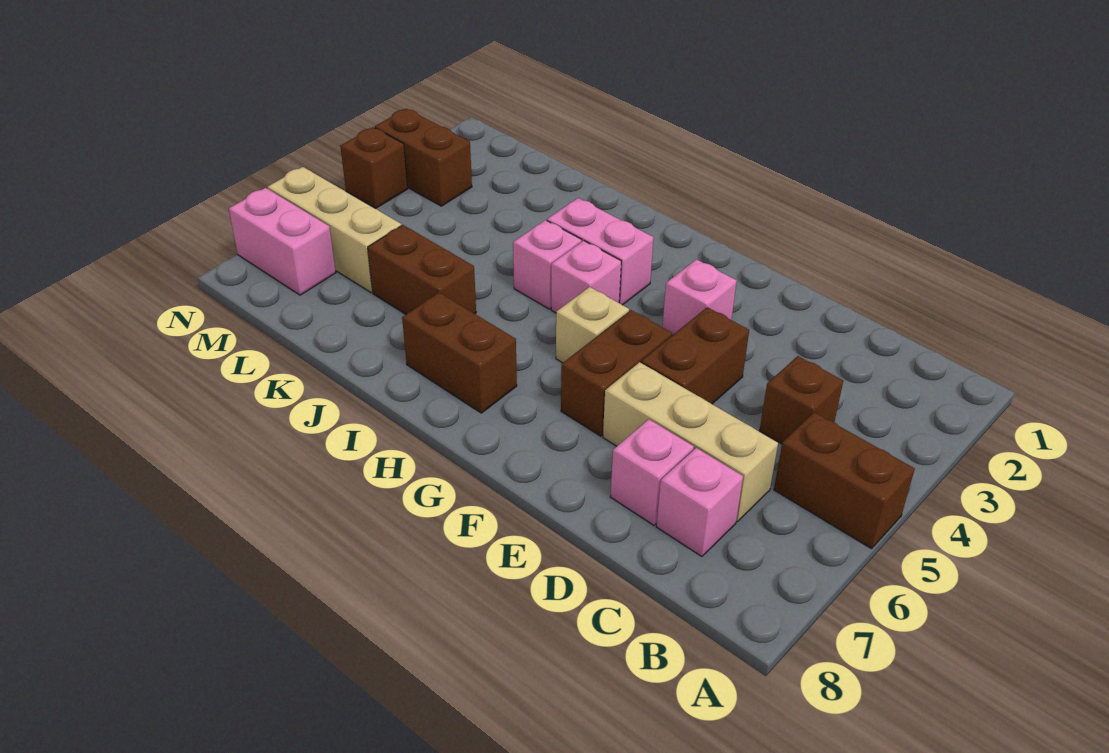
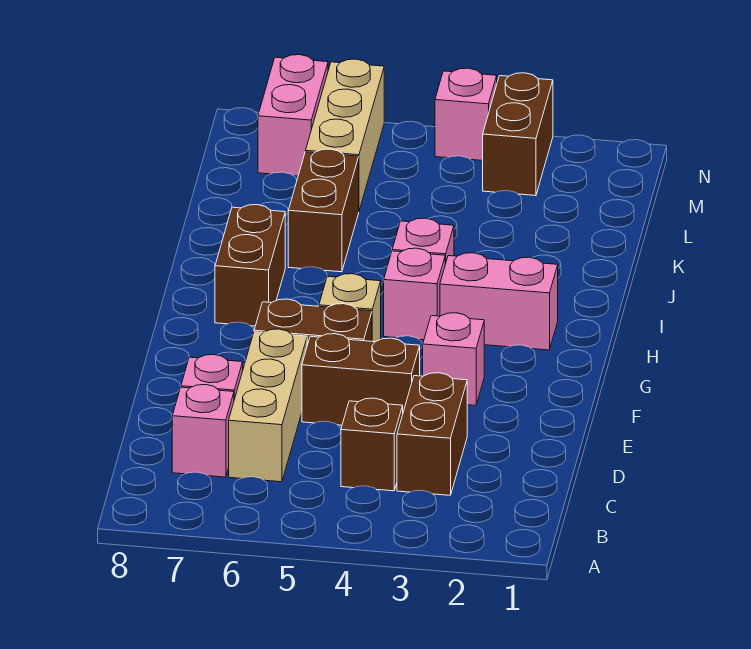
brown 1x2 brick [774,412,915,549] -> brown 1x2 brick moved to [397,373,467,495]
pink 1x2 brick [547,198,654,305] -> pink 1x2 brick turned to [440,253,558,350]
brown 1x1 brick [340,127,408,208] -> pink 1x1 brick [435,68,497,161]

